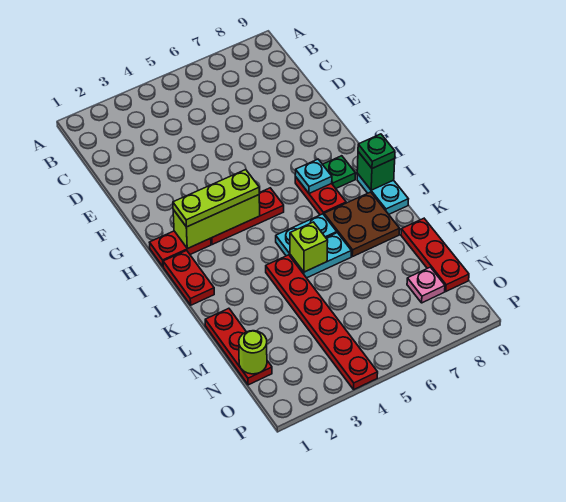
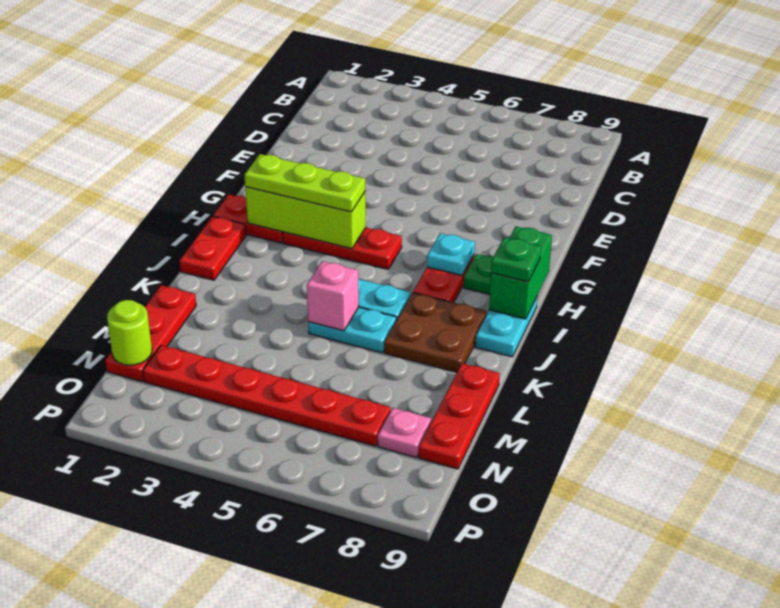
green 1x1 brick [357,152,395,190] -> green 1x2 brick [489,226,552,319]
red 1x6 plate [266,255,378,389] -> red 1x6 plate turned to [143,345,391,446]
lime 1x1 brick [290,222,328,272] -> pink 1x1 brick [307,261,359,331]

